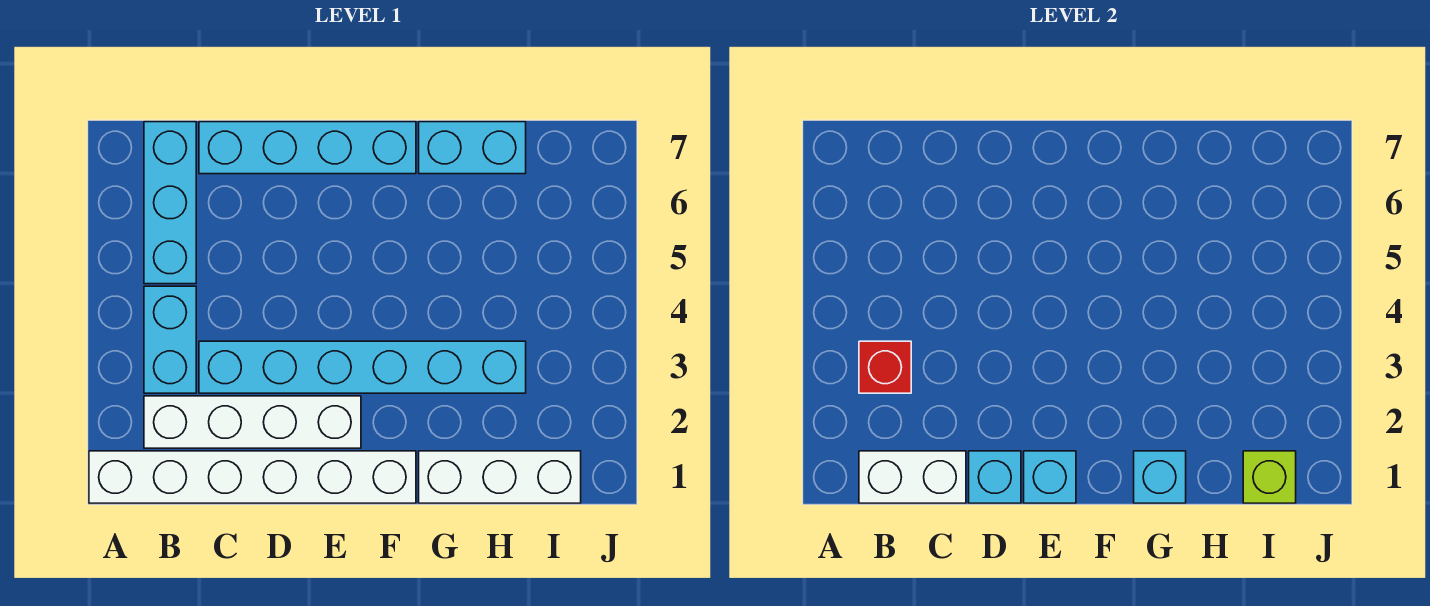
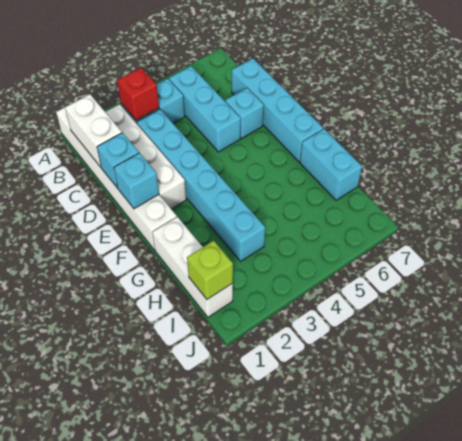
cyan 1x3 brick [144,122,196,284] -> cyan 1x3 brick turned to [169,66,241,152]
cyan 1x1 brick [1134,451,1186,503] -> cyan 1x1 brick moved to [225,88,264,139]

